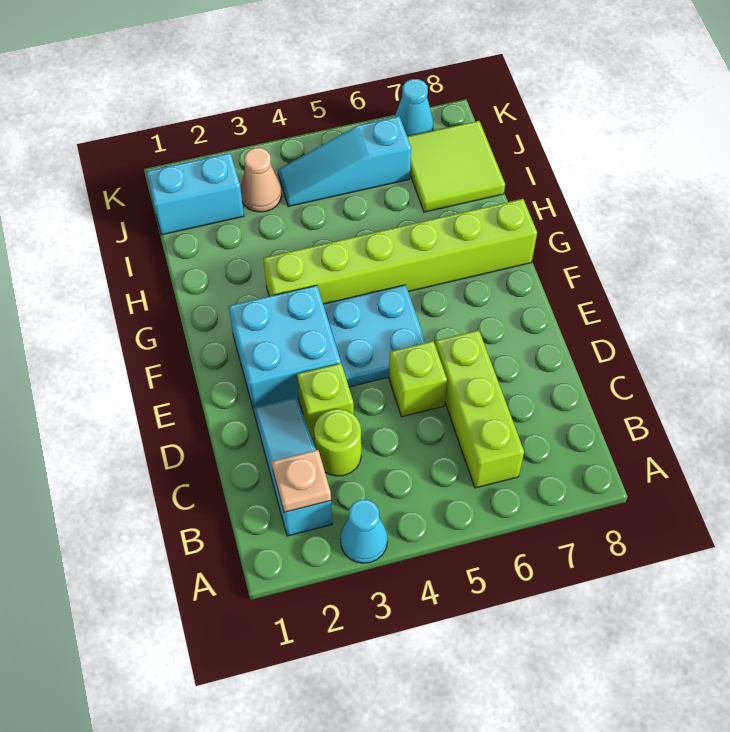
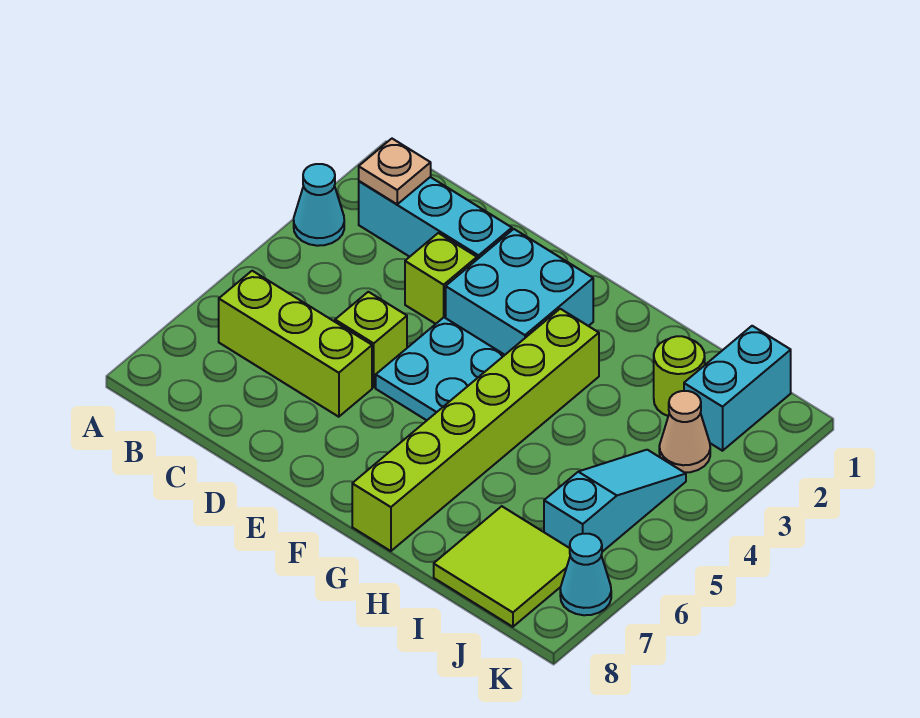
cyan 1x3 slope [253,397,332,536] -> cyan 1x3 brick [359,177,512,259]
lime 1x1 round brick [314,409,361,476] -> lime 1x1 round brick moved to [654,336,705,416]

